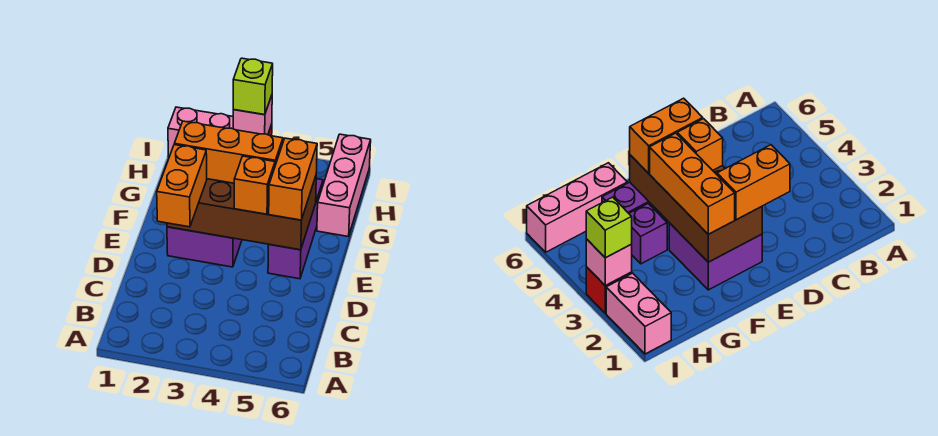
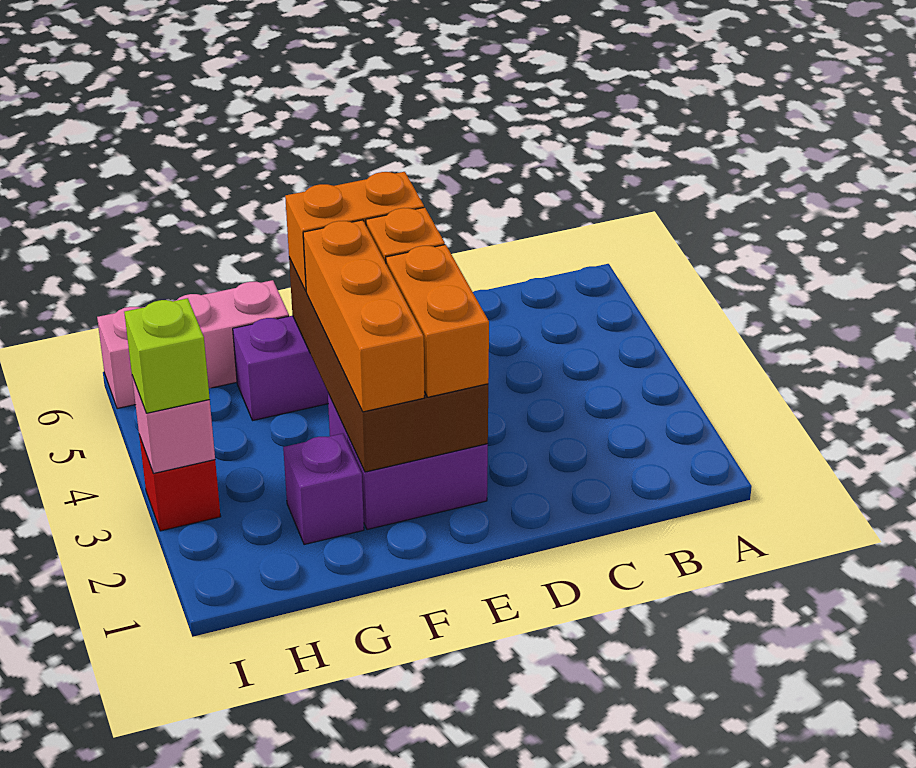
orange 1x2 brick [157,145,207,227] -> orange 1x2 brick turned to [386,245,489,397]
purple 1x1 brick [629,204,667,264] -> purple 1x1 brick moved to [283,433,364,545]
pink 1x2 brick [168,107,233,157] -> none

